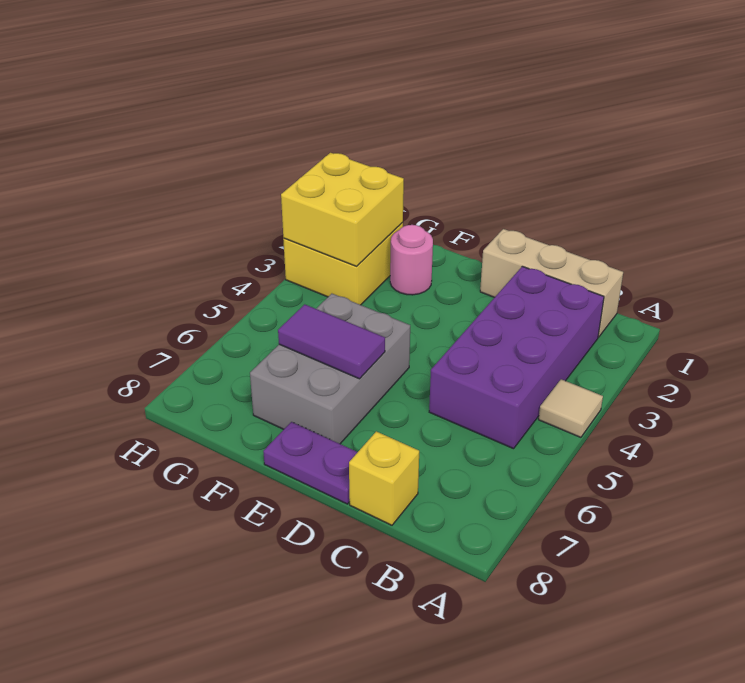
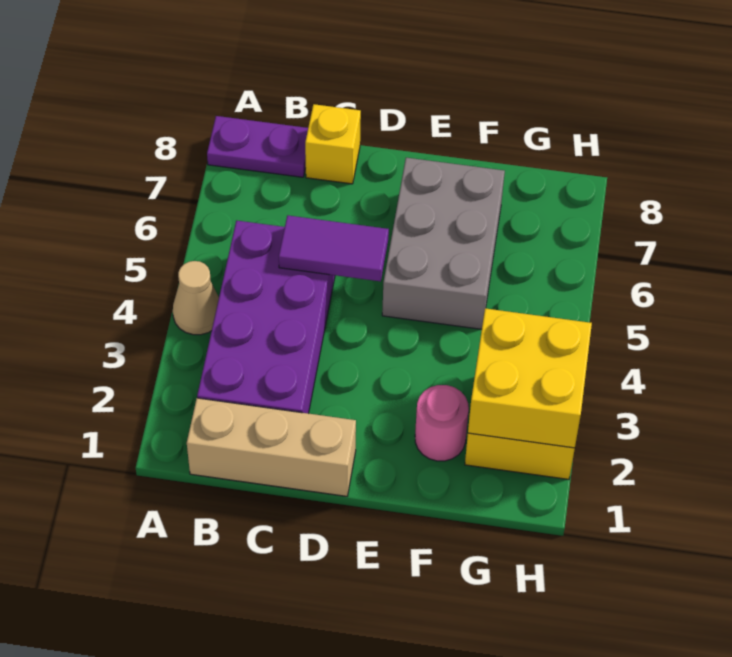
tan 1x1 tile [539,379,603,437] -> tan 1x1 cone [173,261,219,335]
purple 1x2 plate [263,422,358,504] -> purple 1x2 plate moved to [207,116,308,177]
purple 1x2 tile [278,304,385,379] -> purple 1x2 tile moved to [279,215,389,281]

